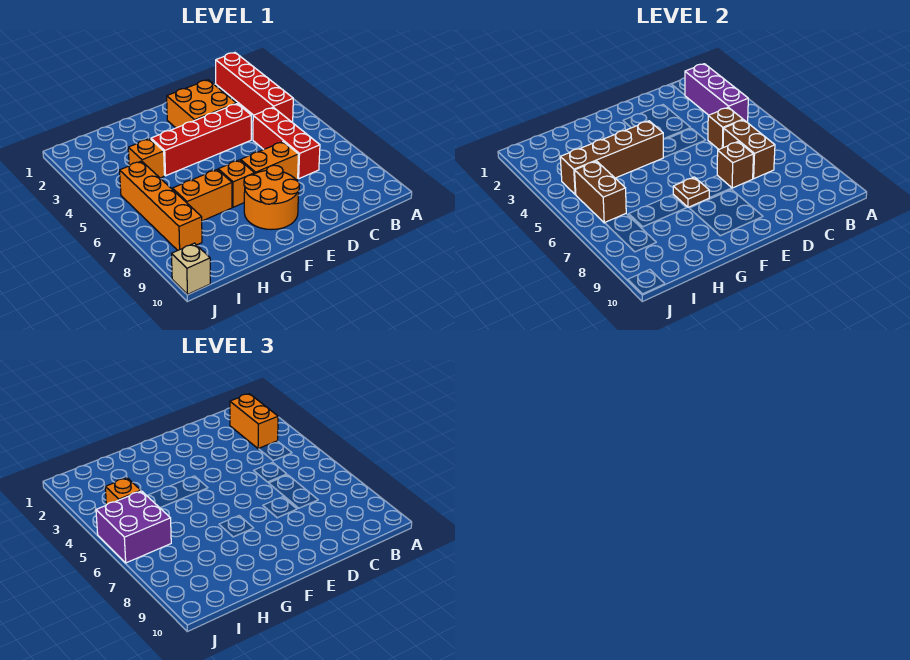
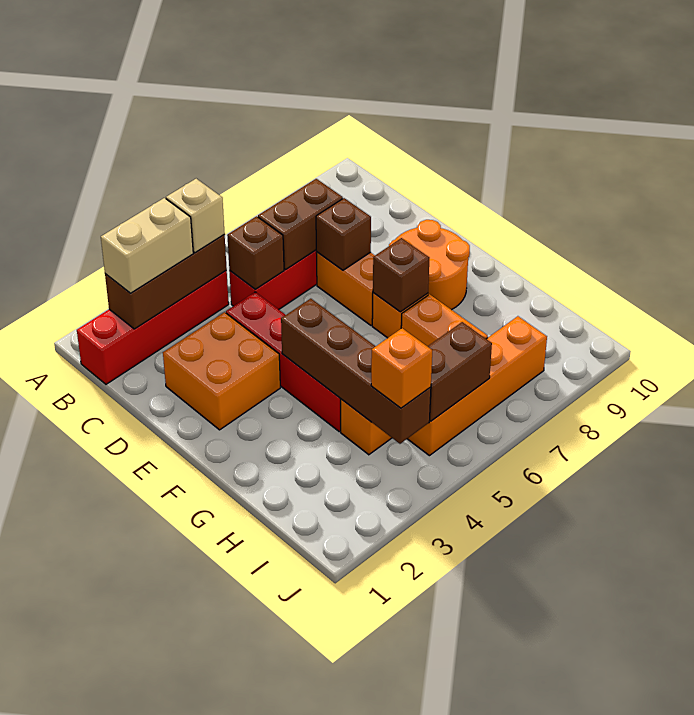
purple 1x3 brick [685,64,748,123] -> brown 1x3 brick [105,235,227,329]
orange 1x2 brick [230,394,278,449] -> tan 1x2 brick [101,198,193,293]
brown 1x1 plate [673,177,709,207] -> brown 1x1 brick [373,238,430,312]
purple 2x2 brick [96,491,171,563] -> none
tan 1x1 brick [172,243,210,294] -> tan 1x1 brick moved to [166,179,225,253]

